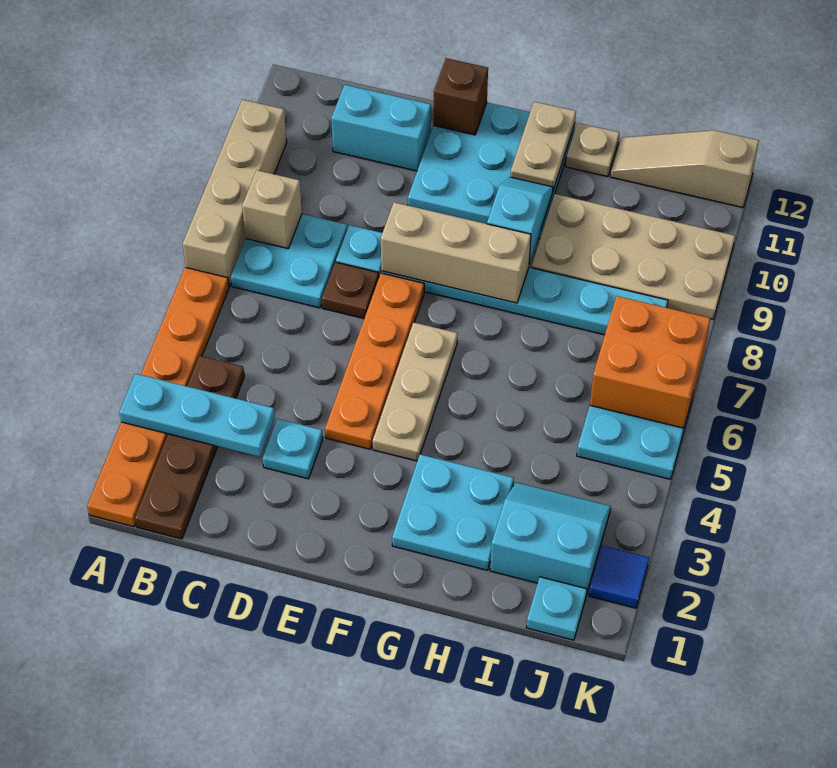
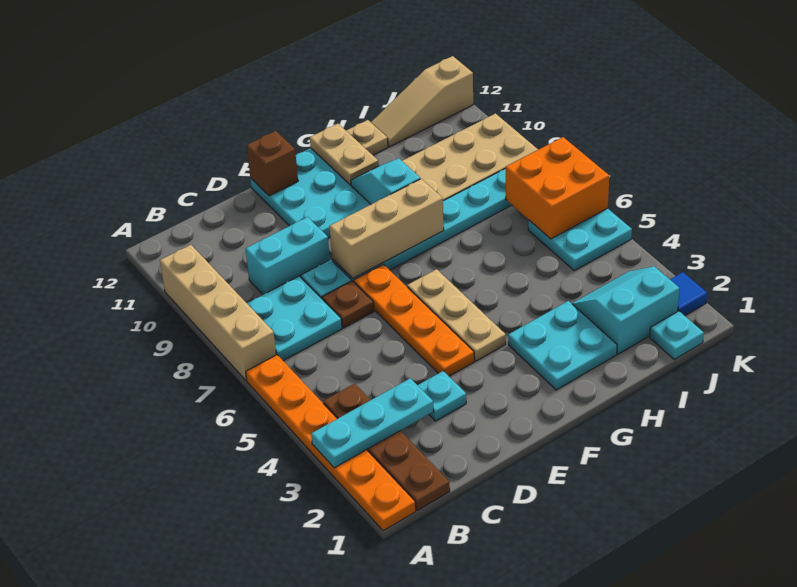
tan 1x1 brick [242,170,302,249] -> none
cyan 1x2 brick [331,85,431,171] -> cyan 1x2 brick moved to [245,217,330,294]

